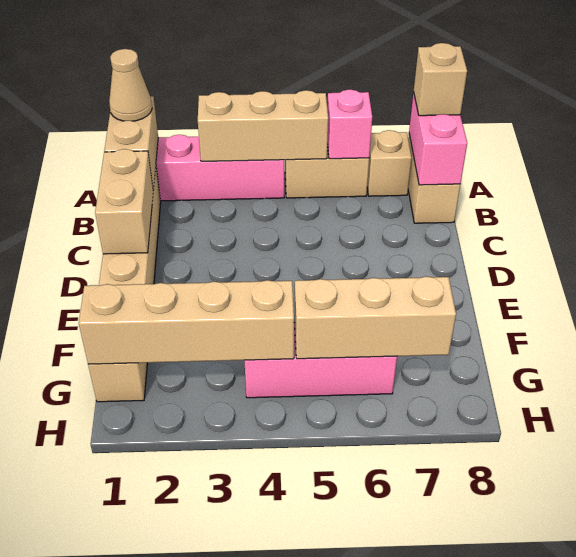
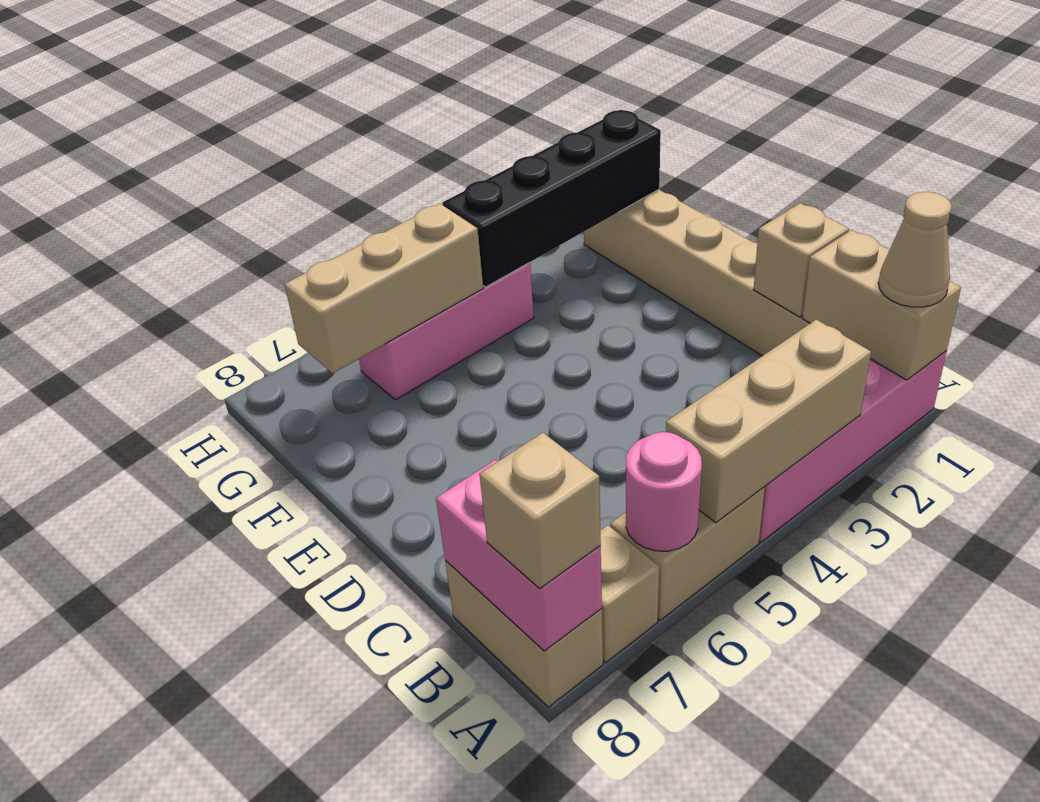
pink 1x1 brick [327,89,372,159] -> pink 1x1 round brick [626,432,702,551]
tan 1x2 brick [95,149,153,254] -> tan 1x1 brick [753,203,849,317]
tan 1x4 brick [79,280,294,364] -> black 1x4 brick [443,110,661,287]

